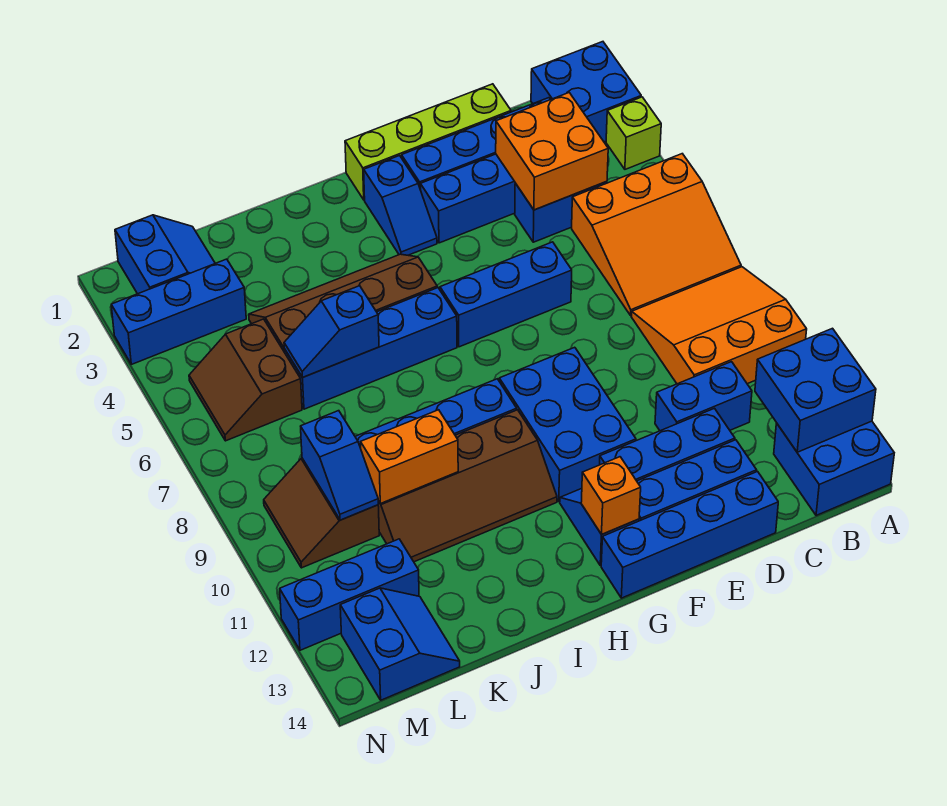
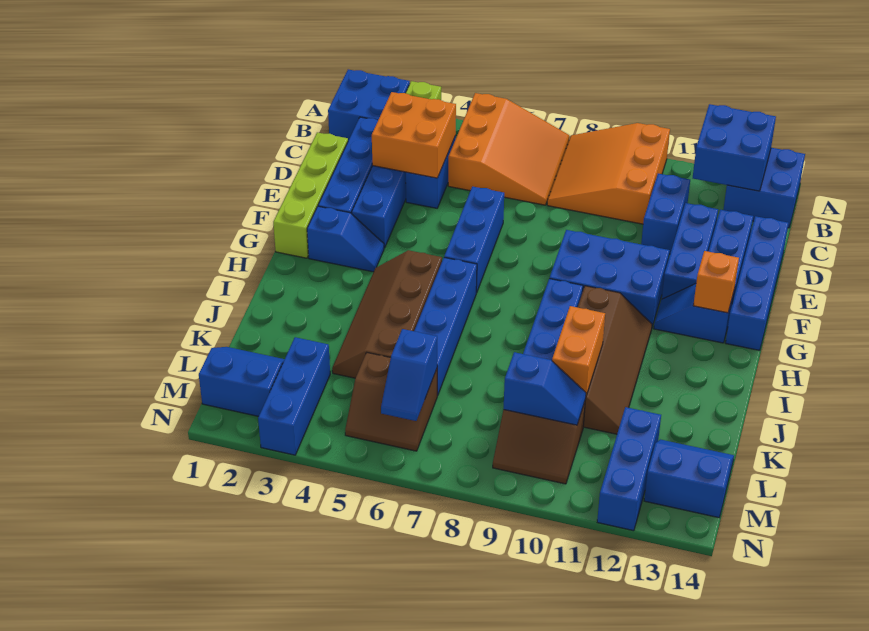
blue 1x2 slope [284,286,379,378] -> blue 1x2 slope moved to [381,329,437,421]

